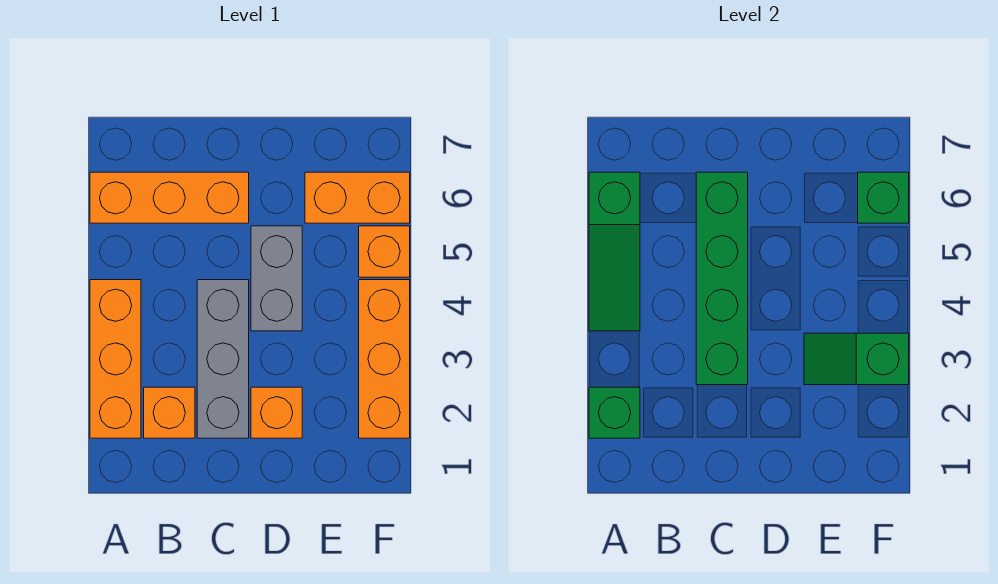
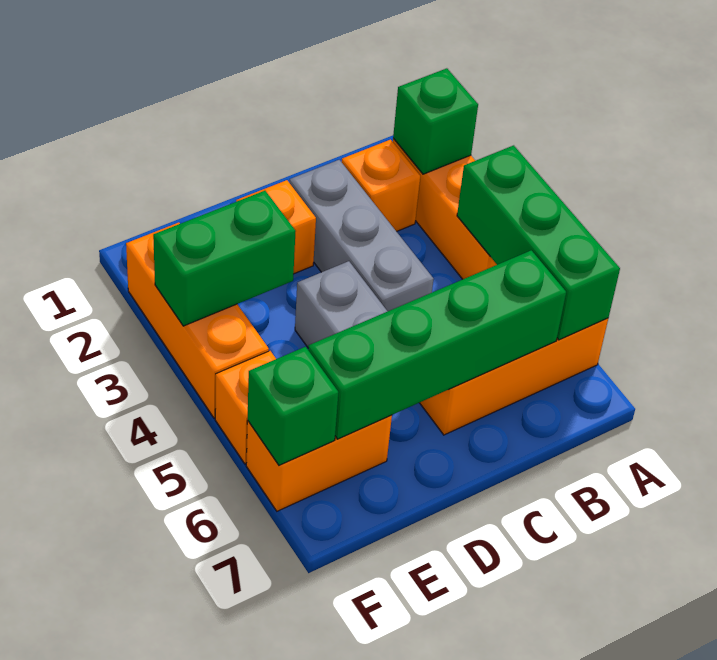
green 1x3 slope [589,172,640,331] -> green 1x3 brick [457,145,620,340]
green 1x4 brick [696,172,748,385] -> green 1x4 brick turned to [308,250,566,439]
green 1x2 slope [804,333,909,385] -> green 1x2 brick [153,191,296,326]

